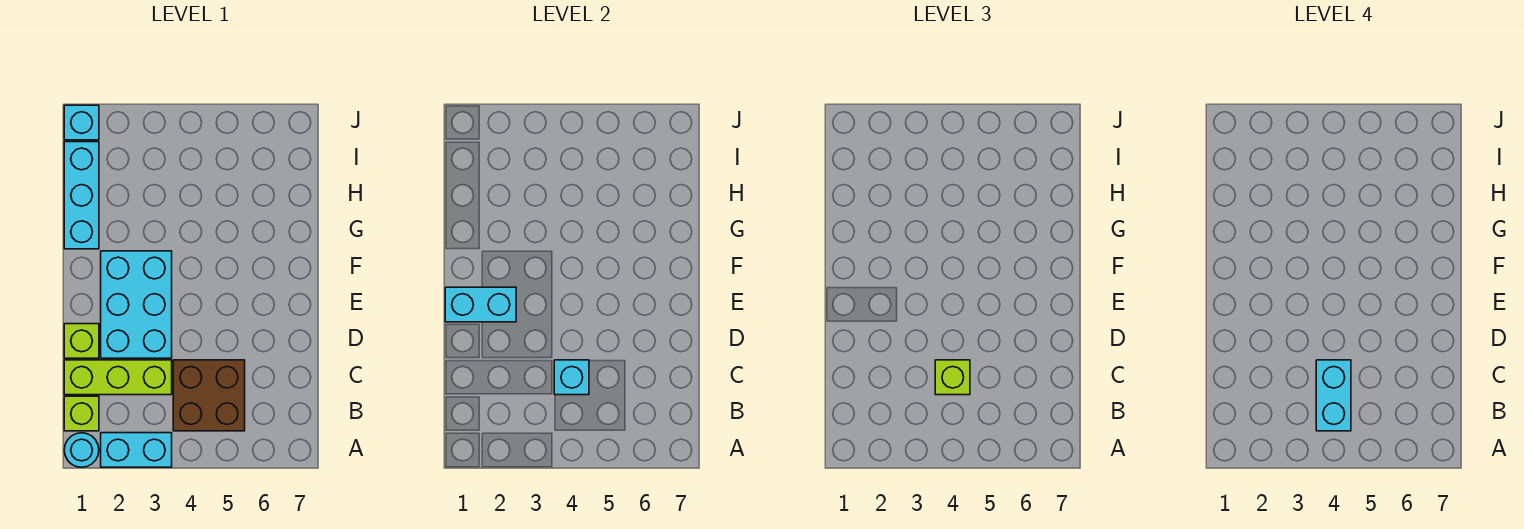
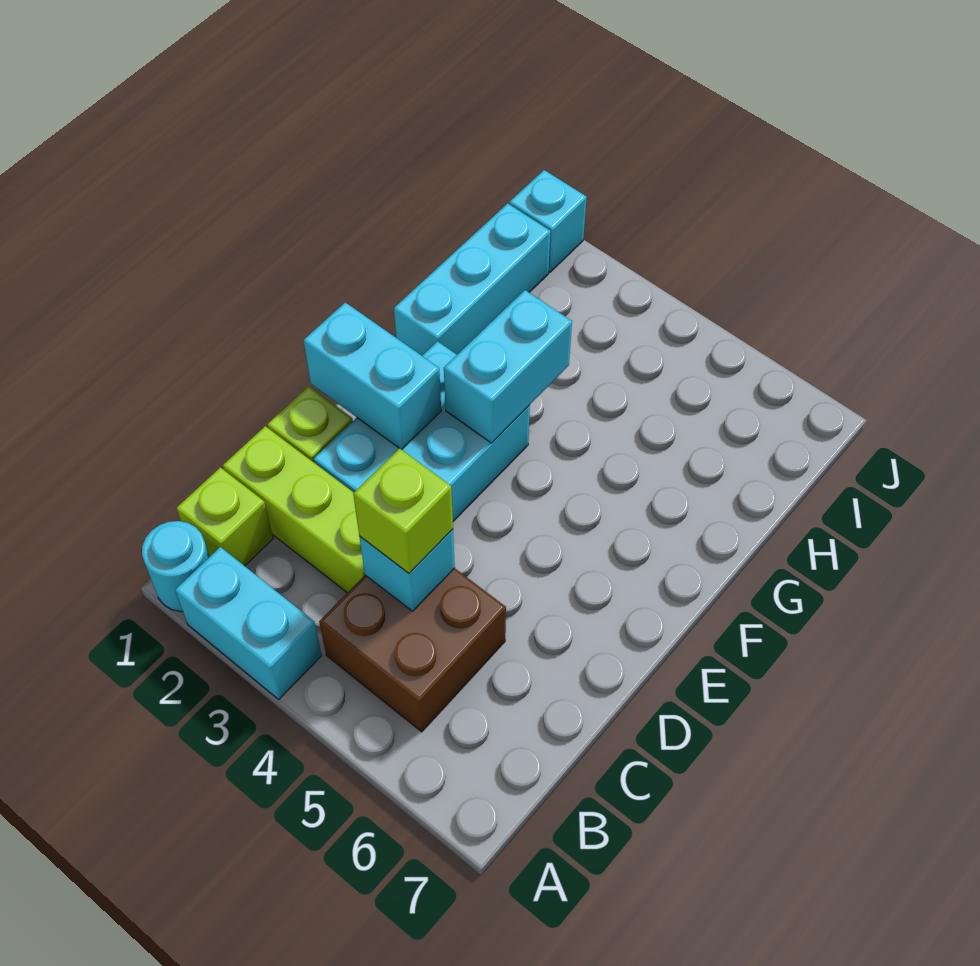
cyan 1x2 brick [1316,360,1351,431] -> cyan 1x2 brick moved to [444,290,572,443]

